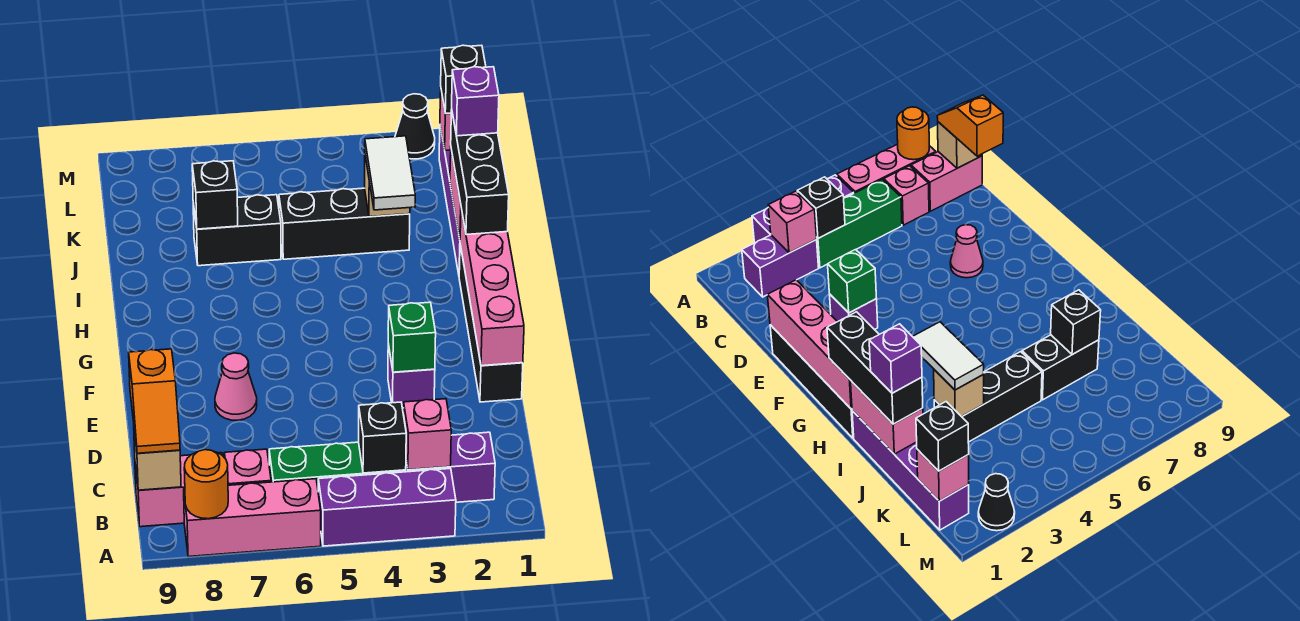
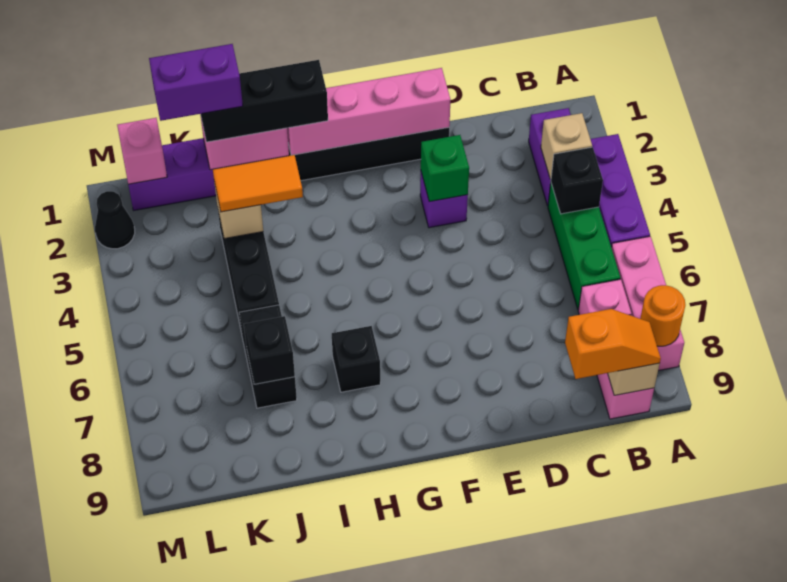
pink 1x1 brick [403,399,451,470] -> tan 1x1 brick [541,113,592,180]
pink 1x1 cone [215,353,257,420] -> none
white 1x2 tile [365,136,415,210] -> orange 1x2 tile [213,155,303,212]
purple 1x1 brick [452,67,499,136] -> purple 1x2 brick [149,44,243,121]
black 1x1 brick [441,45,486,114] -> black 1x1 brick moved to [332,326,380,392]

